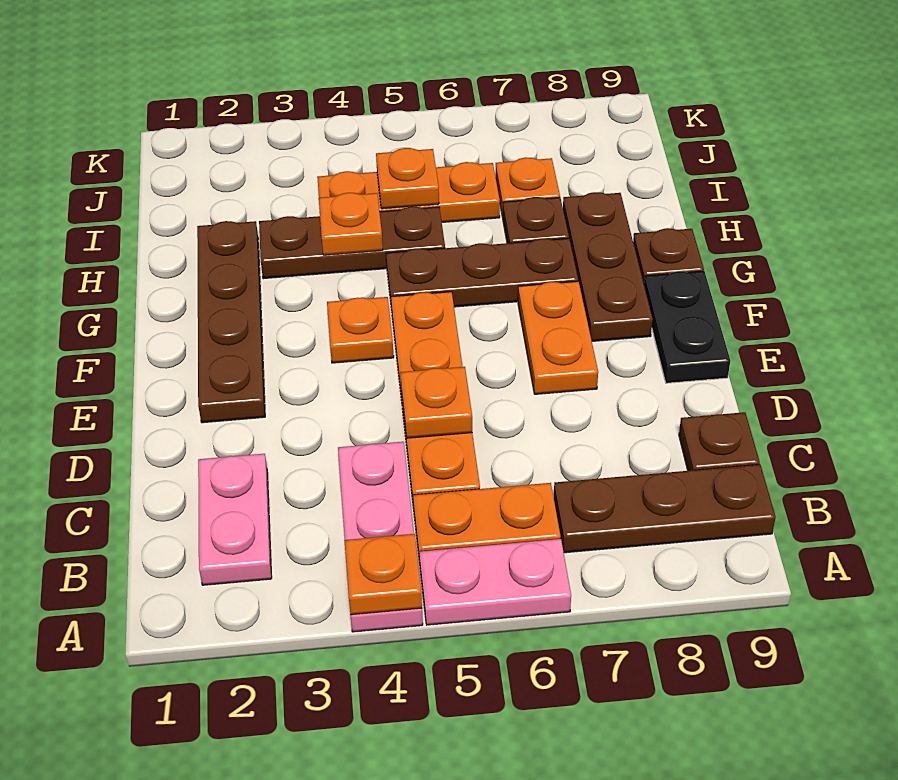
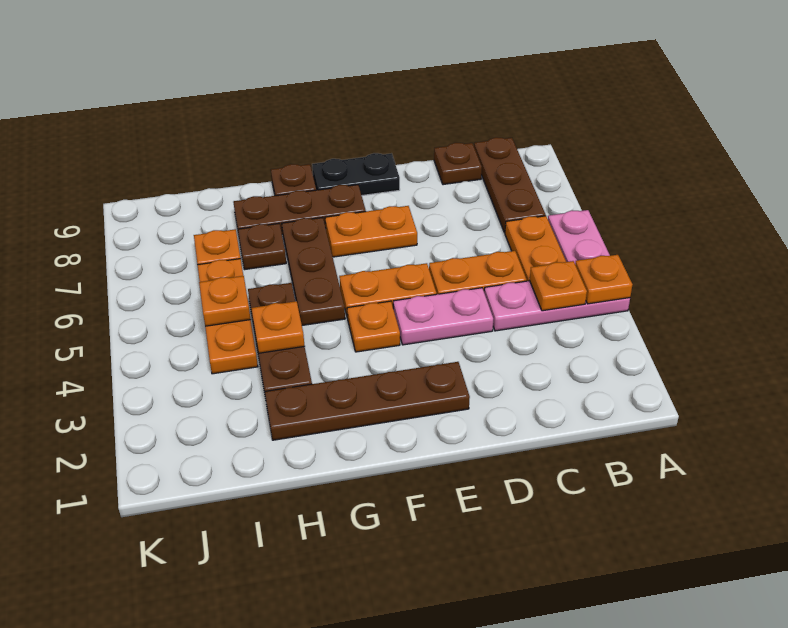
pink 1x2 plate [198,454,272,585] -> pink 1x2 plate moved to [393,288,493,345]
orange 1x1 plate [400,367,472,438] -> orange 1x1 plate moved to [530,261,587,311]

